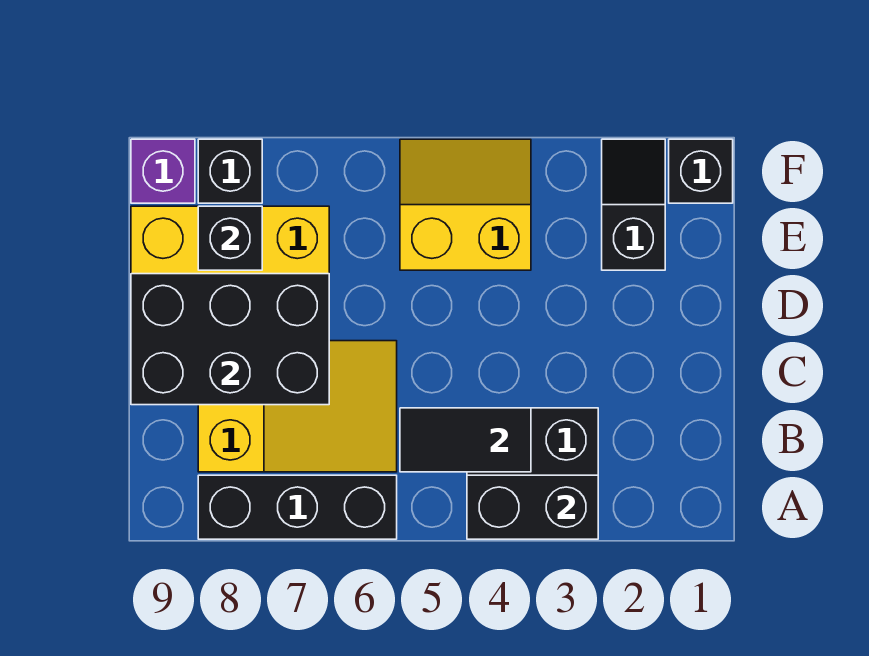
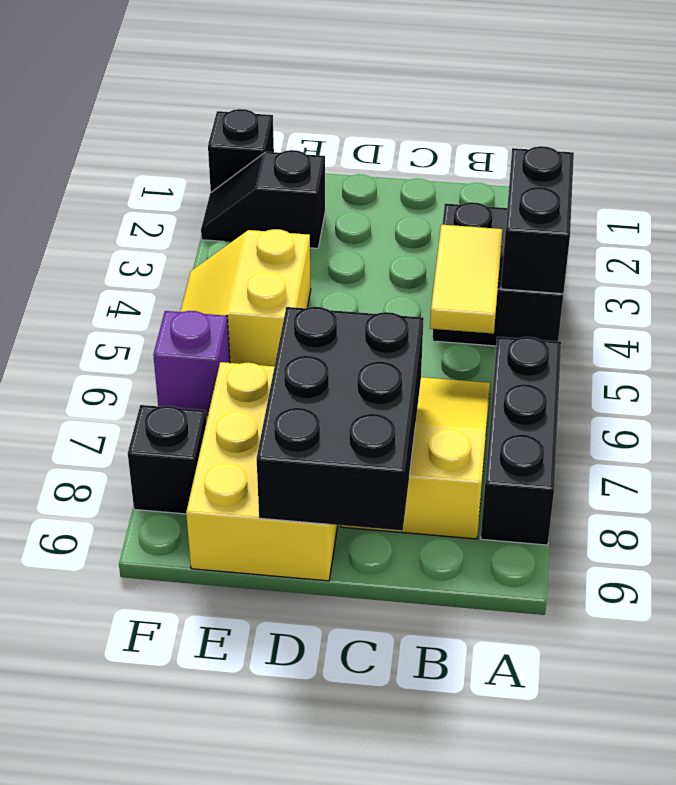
black 1x2 tile [400,408,531,472] -> yellow 1x2 tile [430,225,503,334]
black 1x1 brick [198,206,262,270] -> none
purple 1x1 brick [131,139,195,203] -> purple 1x1 brick moved to [153,311,230,415]

